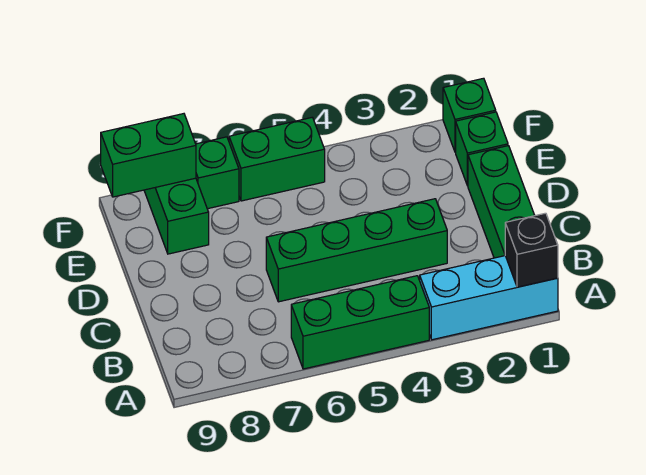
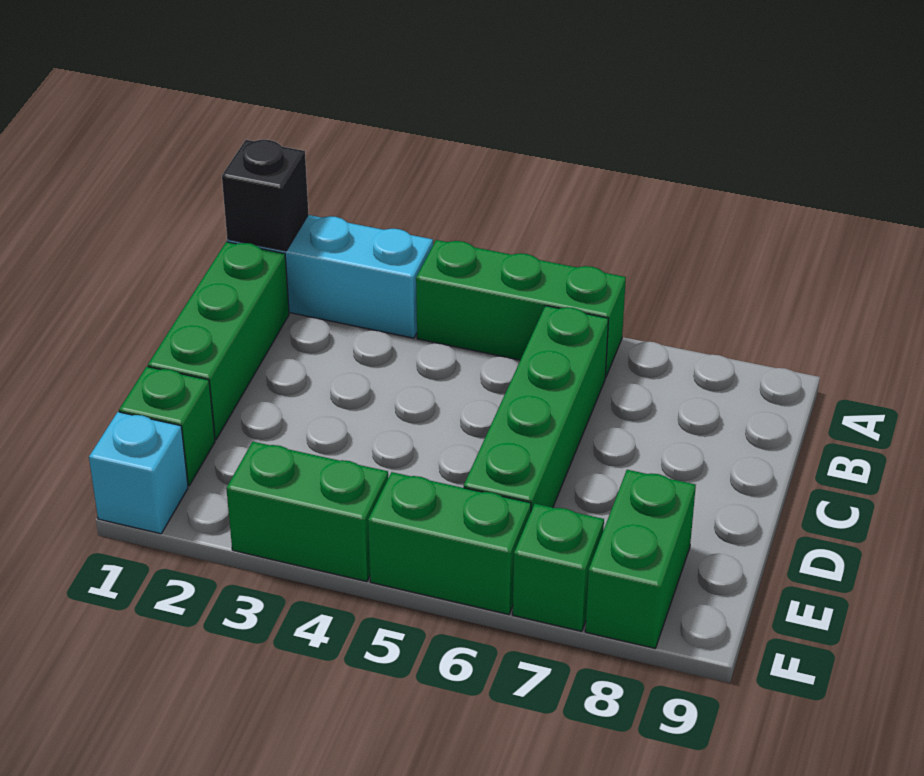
green 1x4 brick [266,199,447,302] -> green 1x4 brick turned to [464,306,608,511]
green 1x1 brick [443,78,496,152] -> cyan 1x1 brick [89,412,188,534]
green 1x2 brick [101,114,196,197] -> green 1x2 brick moved to [226,442,388,581]

